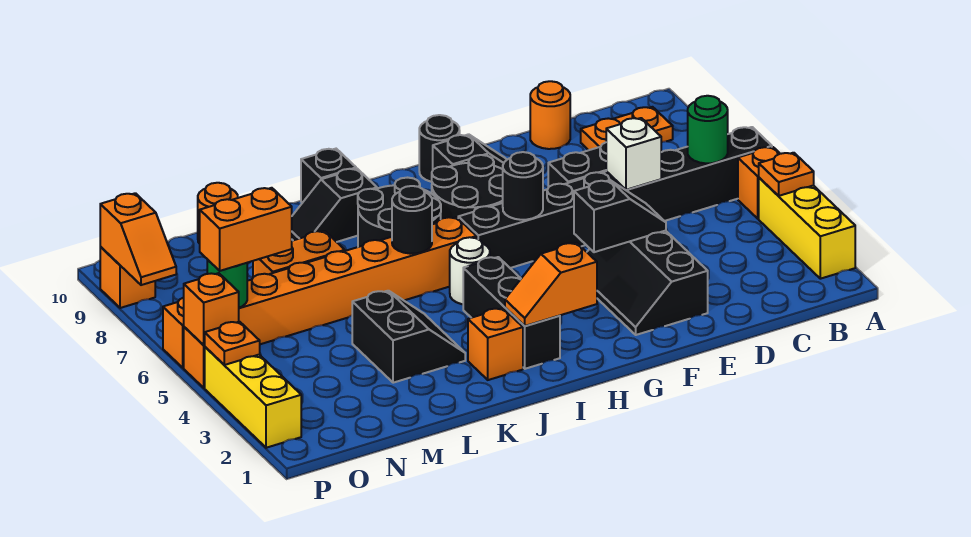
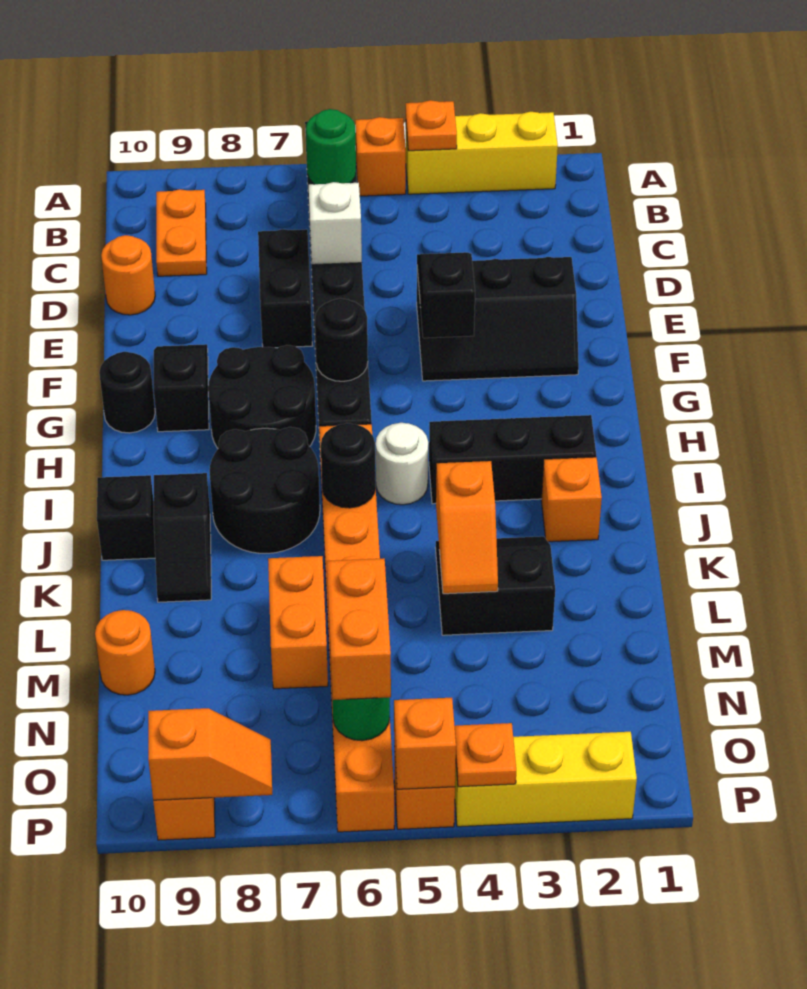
orange 1x2 slope [505,243,597,326] -> orange 1x2 slope moved to [436,461,498,594]

